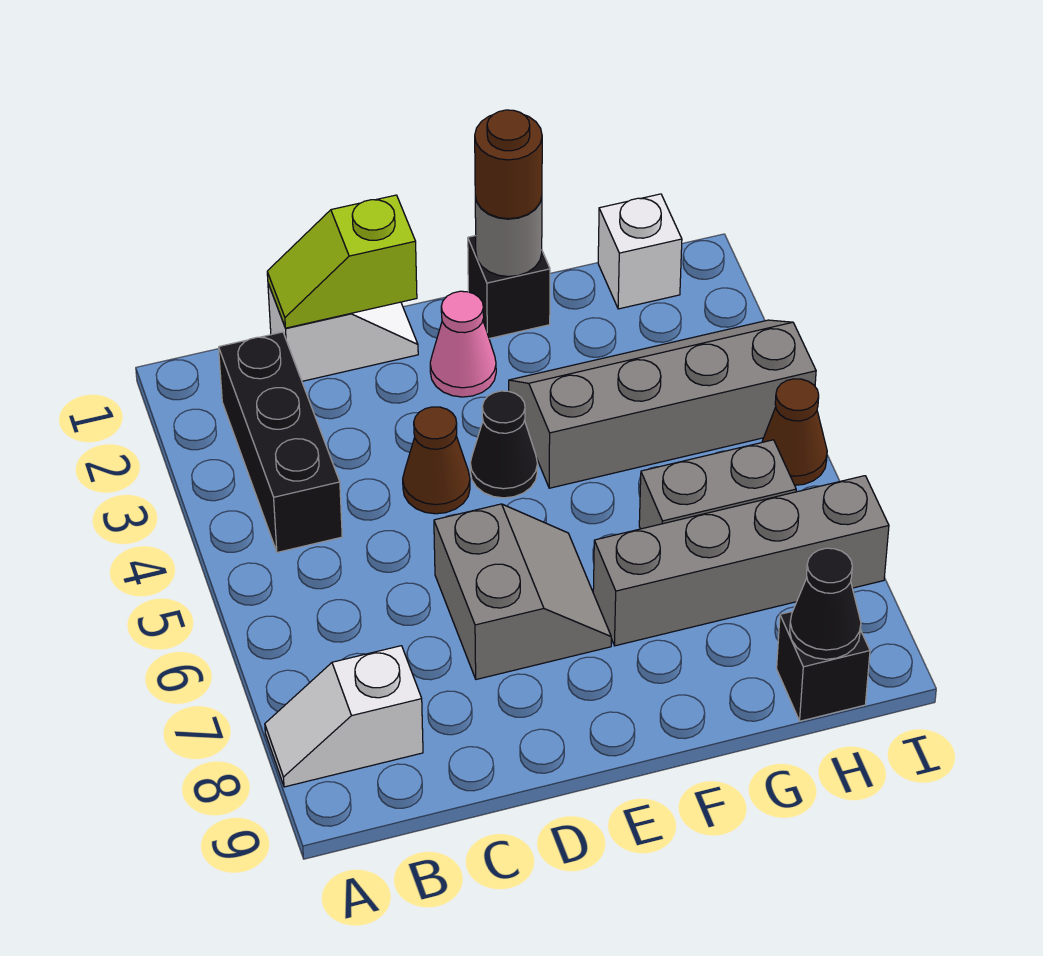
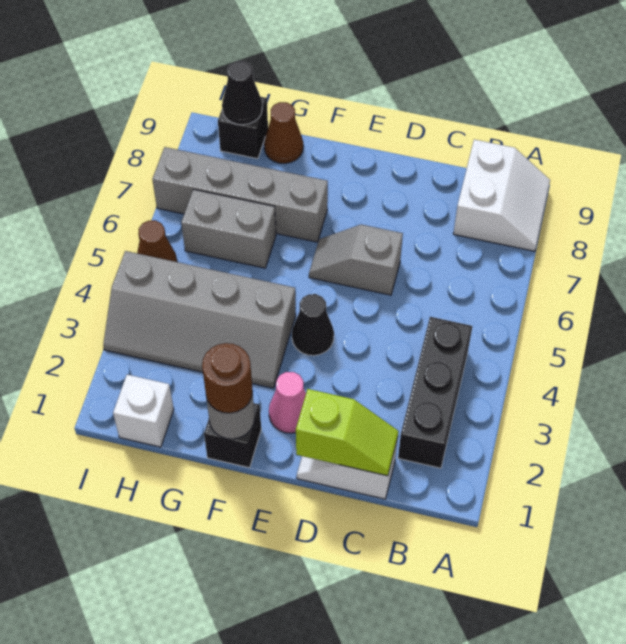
white 1x2 slope [265,646,423,787] -> white 2x2 slope [453,140,550,251]
brown 1x1 cone [403,407,470,514] -> brown 1x1 cone moved to [264,102,303,163]
grey 2x2 slope [434,504,611,679] -> grey 1x2 slope [309,225,403,295]

